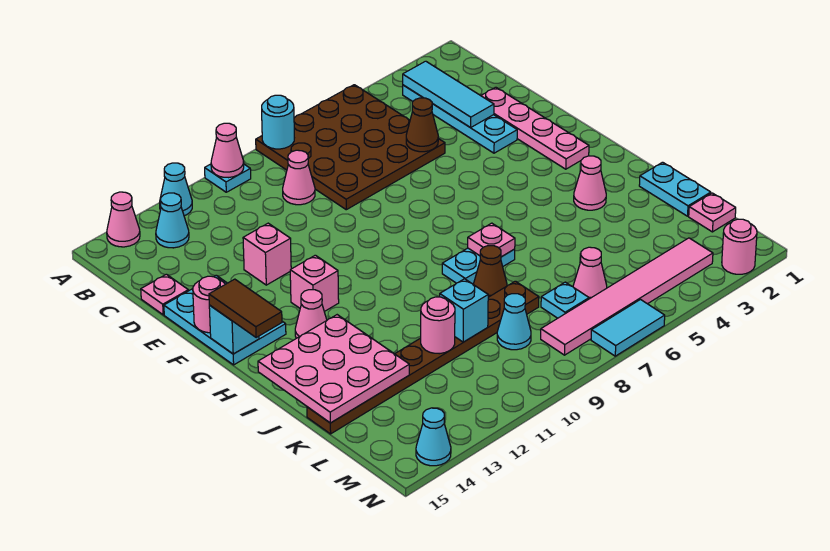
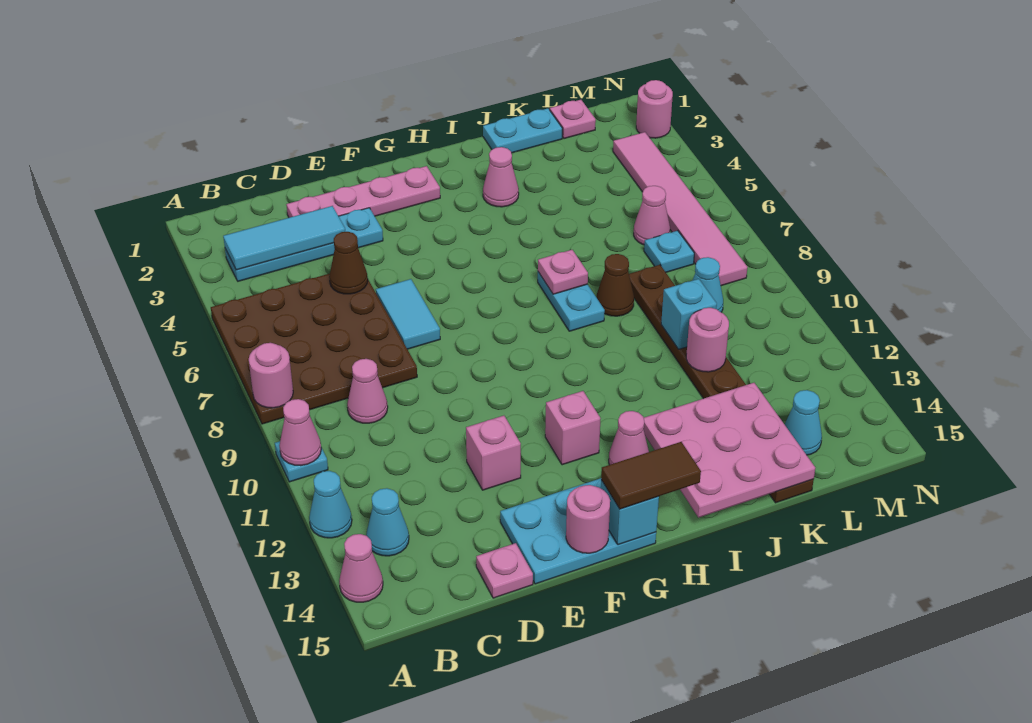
cyan 1x1 round brick [262,95,294,149] -> pink 1x1 round brick [249,343,293,408]
cyan 1x2 tile [591,300,665,356] -> cyan 1x2 tile moved to [376,279,440,349]
cyan 1x1 cone [416,408,451,466] -> cyan 1x1 cone moved to [785,390,822,455]

